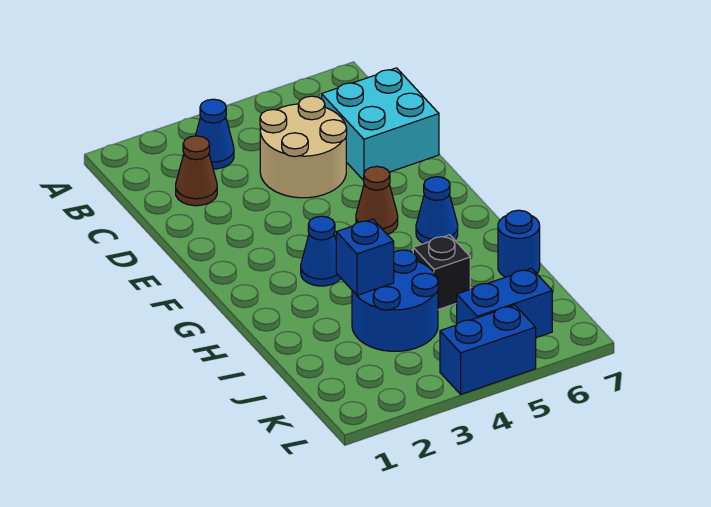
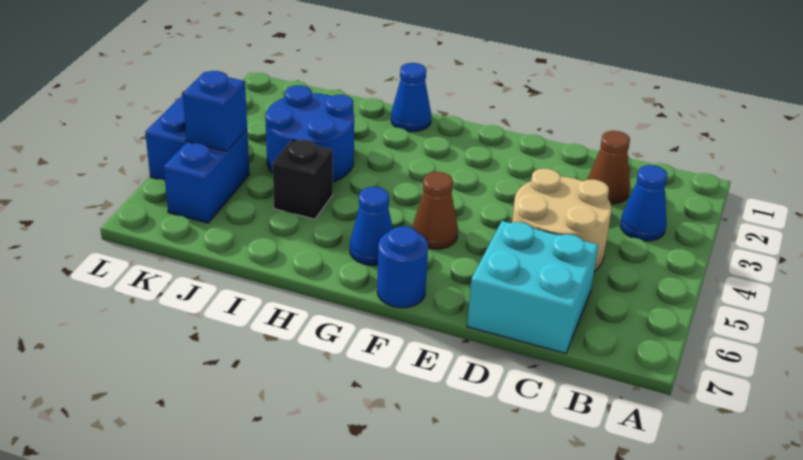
blue 1x1 cone [301,216,341,286] -> blue 1x1 cone moved to [391,63,431,132]
blue 1x1 brick [336,219,394,295] -> blue 1x1 brick moved to [183,71,247,151]
blue 1x1 round brick [498,210,540,277] -> blue 1x1 round brick moved to [377,226,428,308]

